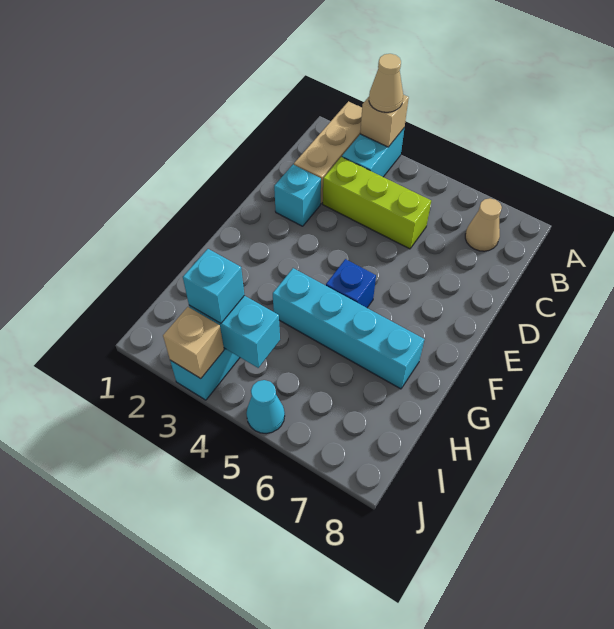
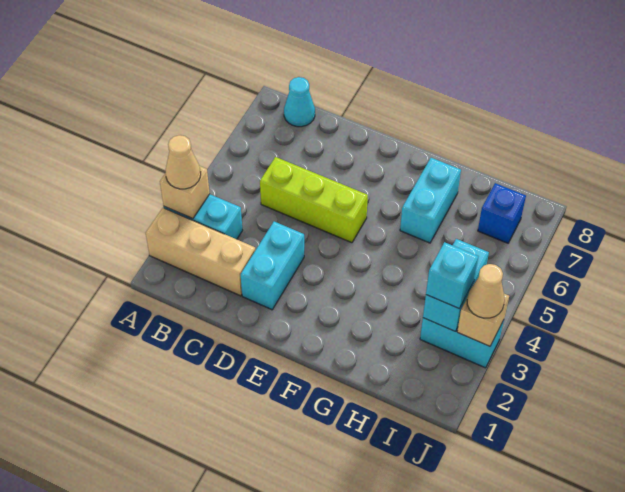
tan 1x1 cone [465,198,502,251] -> tan 1x1 cone moved to [467,264,505,318]
lime 1x3 brick [323,157,431,249] -> lime 1x3 brick turned to [260,157,368,243]
cyan 1x1 brick [274,165,321,226] -> cyan 1x2 brick [241,222,304,310]
blue 1x1 brick [326,259,376,308] -> blue 1x1 brick moved to [478,183,526,243]
cyan 1x4 brick [273,268,424,389] -> cyan 1x2 brick [400,158,461,243]
cyan 1x1 cone [246,380,285,433] -> cyan 1x1 cone moved to [284,77,315,127]

